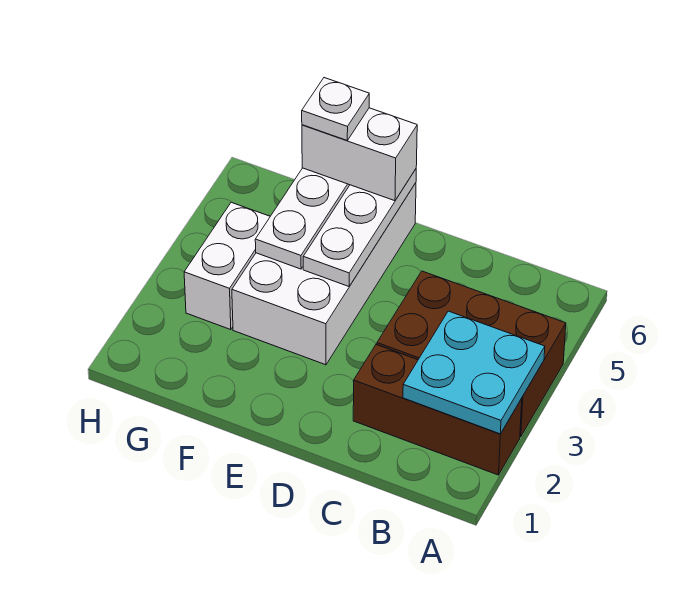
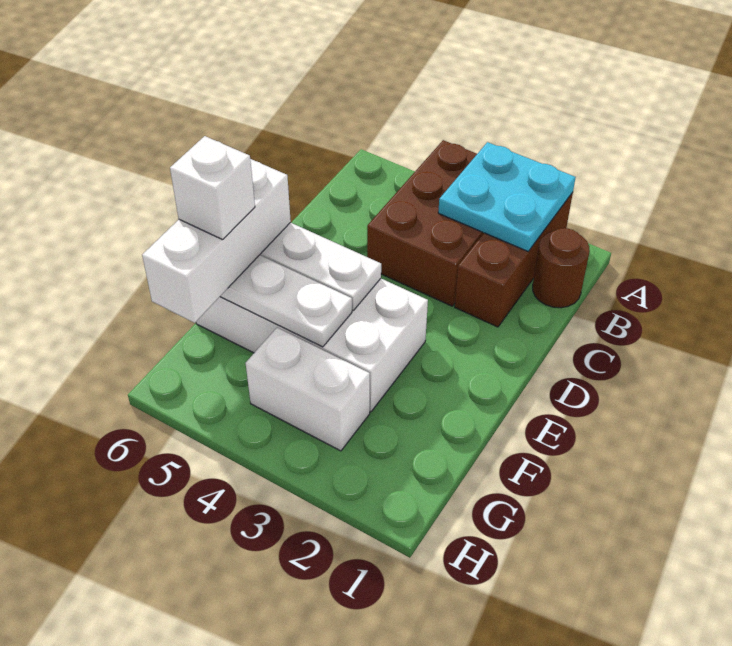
none -> brown 1x1 round brick [533,228,590,308]
white 1x2 brick [302,108,417,201] -> white 1x3 brick [142,159,291,323]
white 1x1 plate [302,78,369,140] -> white 1x1 brick [170,136,255,240]

